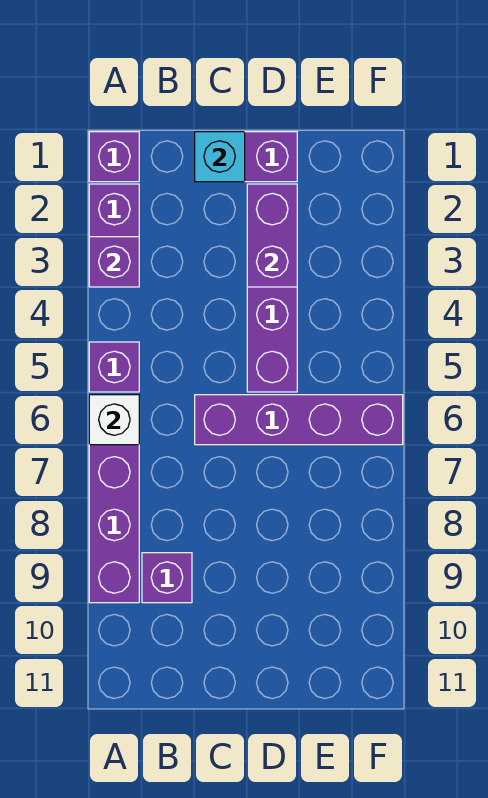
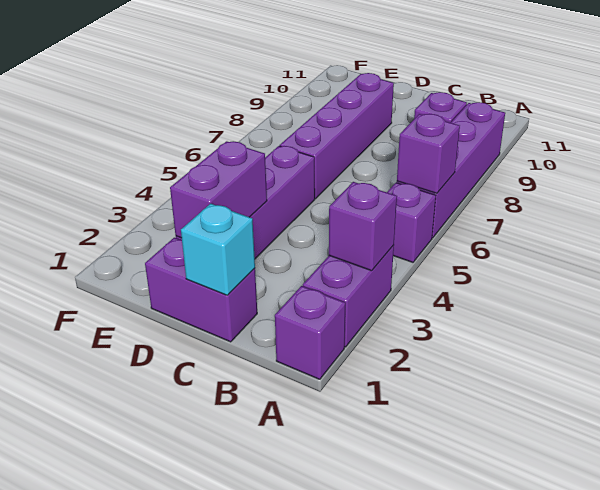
white 1x1 brick [89,395,139,445] -> purple 1x1 brick [397,114,460,193]
purple 1x4 brick [195,395,403,445] -> purple 1x4 brick turned to [280,73,394,199]

